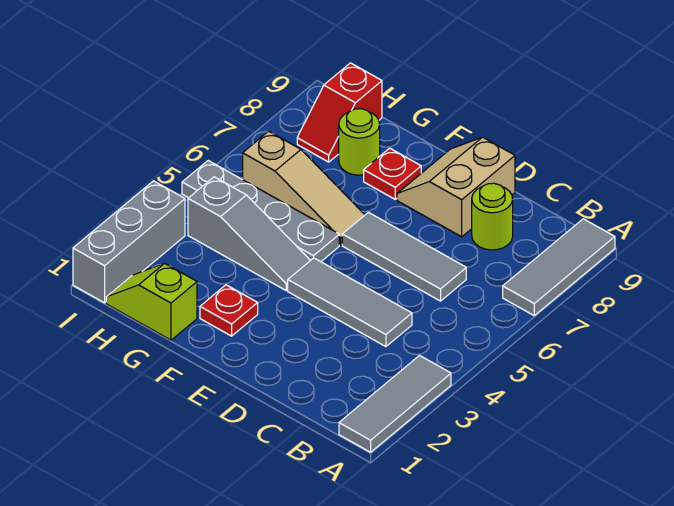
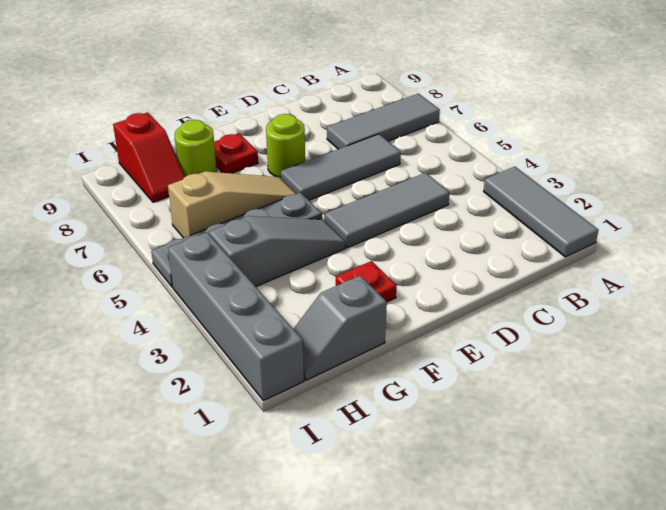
grey 1x3 tile [503,219,615,315] -> grey 1x3 tile turned to [327,94,440,149]
lime 1x1 round brick [472,183,513,250] -> lime 1x1 round brick moved to [266,114,305,178]
tan 2x2 slope [397,137,515,237] -> none
lime 1x2 slope [106,263,197,340] -> grey 1x2 slope [294,276,387,380]
grey 1x3 brick [73,181,185,303] -> grey 1x4 brick [168,232,304,401]

